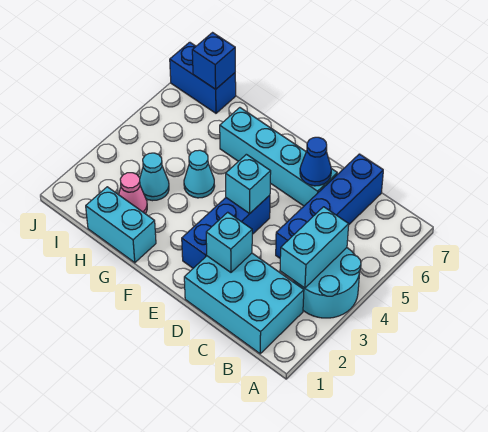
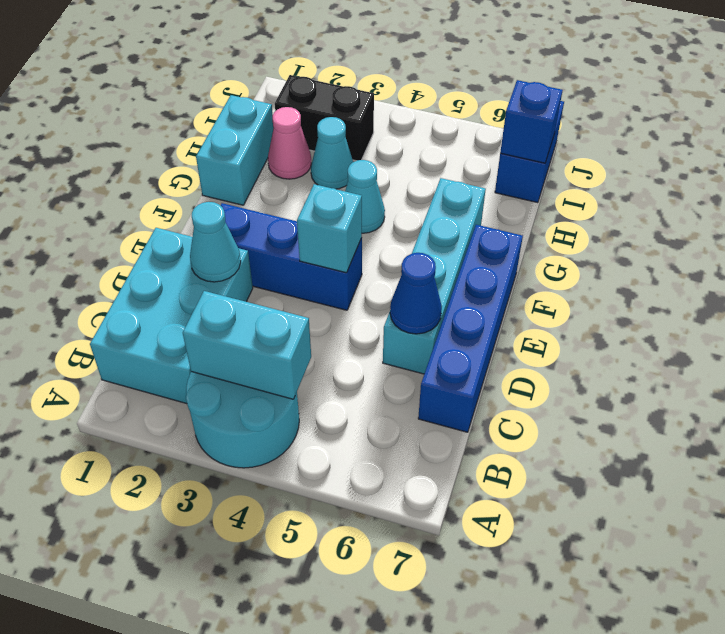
blue 1x4 brick [276,154,383,258] -> blue 1x4 brick turned to [418,225,523,432]
cyan 1x1 brick [206,212,252,272] -> cyan 1x1 cone [190,202,241,282]
none -> black 1x2 brick [275,75,374,161]

